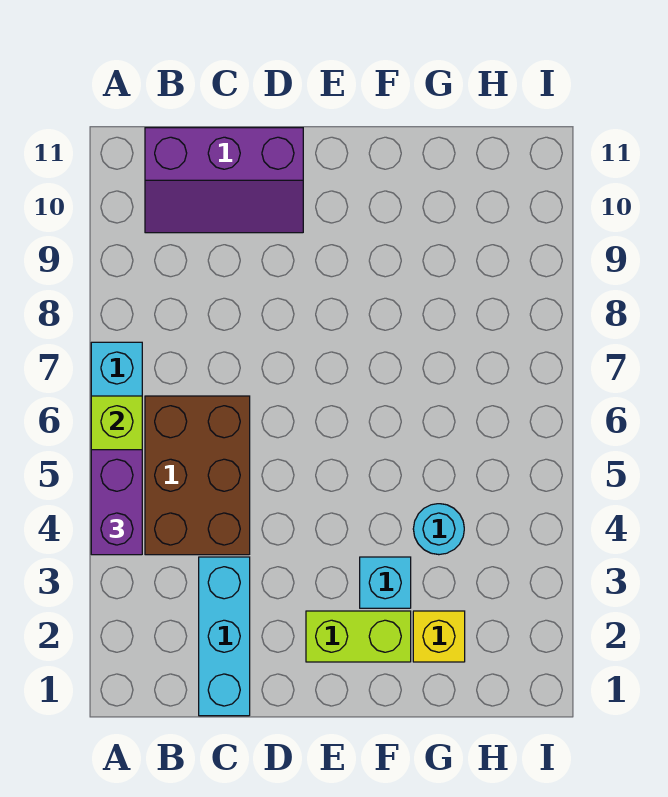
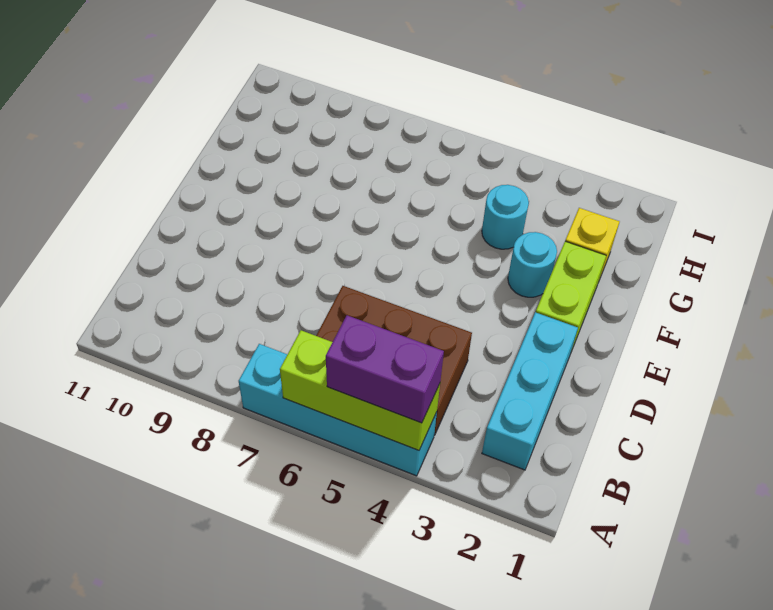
purple 2x3 slope [145,128,303,233] -> none
cyan 1x3 brick [199,557,250,716] -> cyan 1x3 brick turned to [482,312,578,470]
cyan 1x1 brick [360,557,411,608] -> cyan 1x1 round brick [508,232,557,297]

